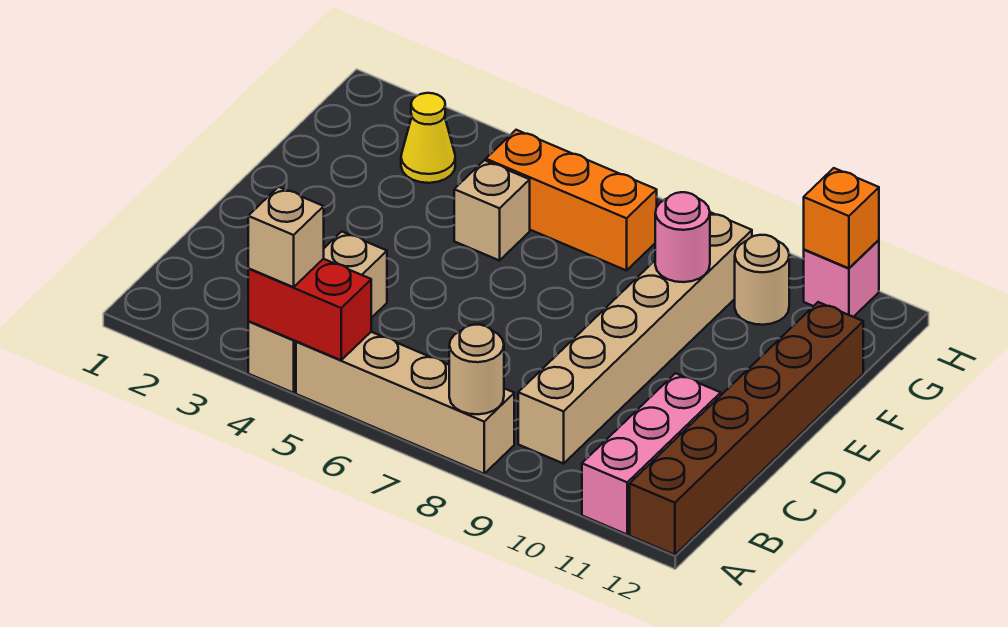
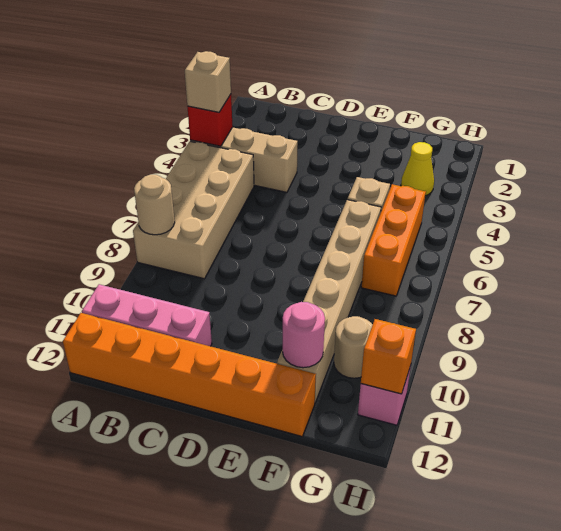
red 1x2 brick [248,259,371,360] -> red 1x1 brick [187,94,233,146]
tan 1x4 brick [296,332,514,474] -> tan 2x4 brick [133,141,254,279]
brown 1x6 brick [630,302,863,555] -> orange 1x6 brick [63,313,316,436]
tan 1x6 brick [518,212,752,464] -> tan 1x6 brick turned to [277,200,381,402]
pink 1x1 round brick [655,192,710,282] -> pink 1x1 round brick moved to [283,302,325,368]

